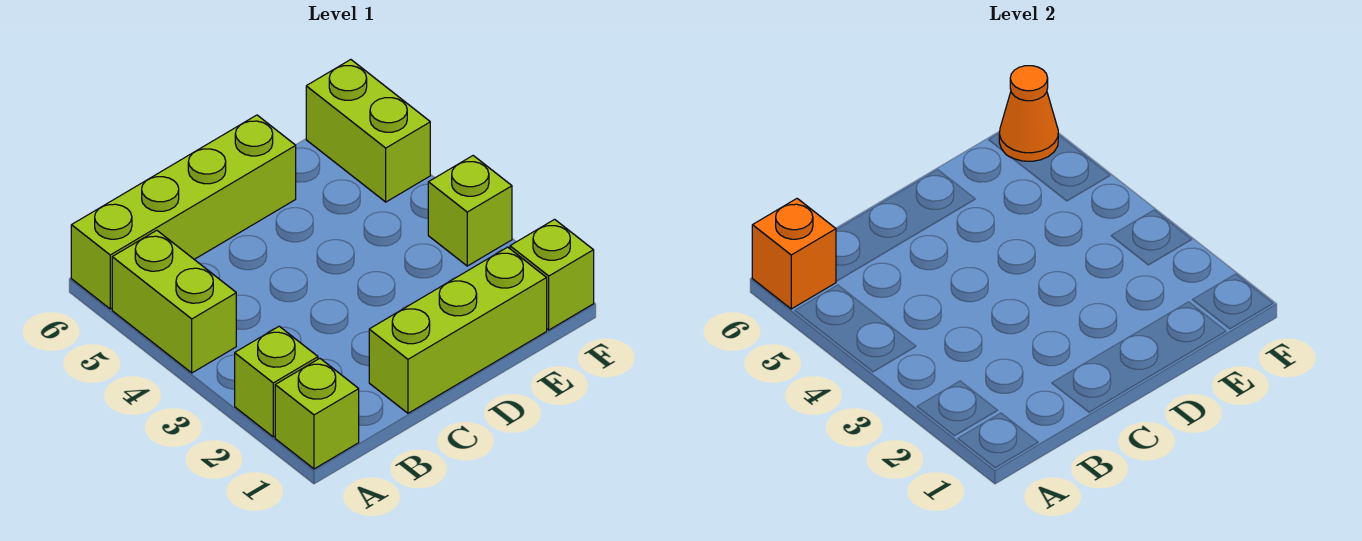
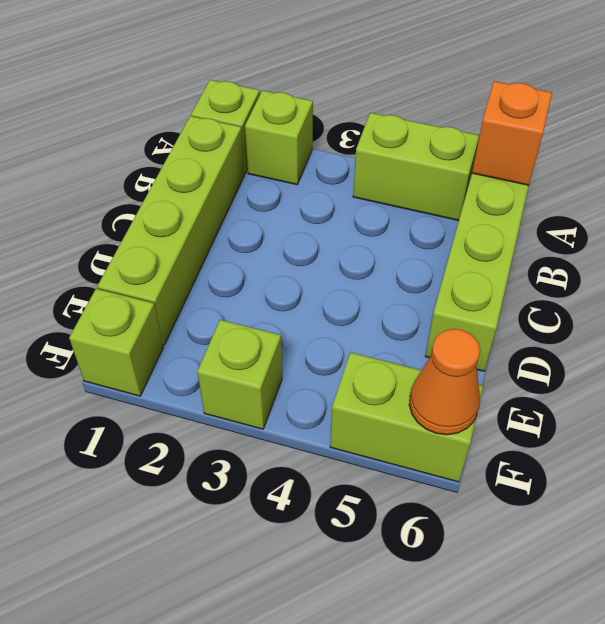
lime 1x3 brick [369,247,547,413] -> lime 1x4 brick [97,116,245,345]

